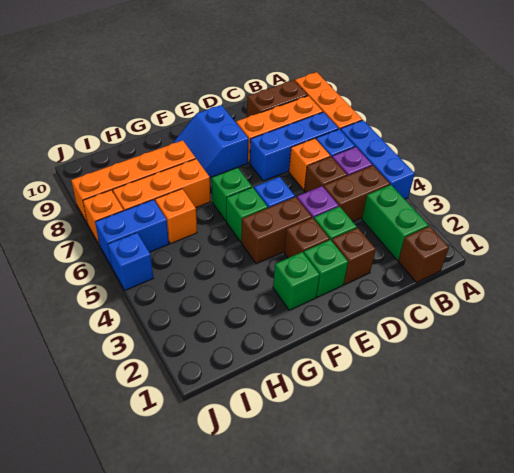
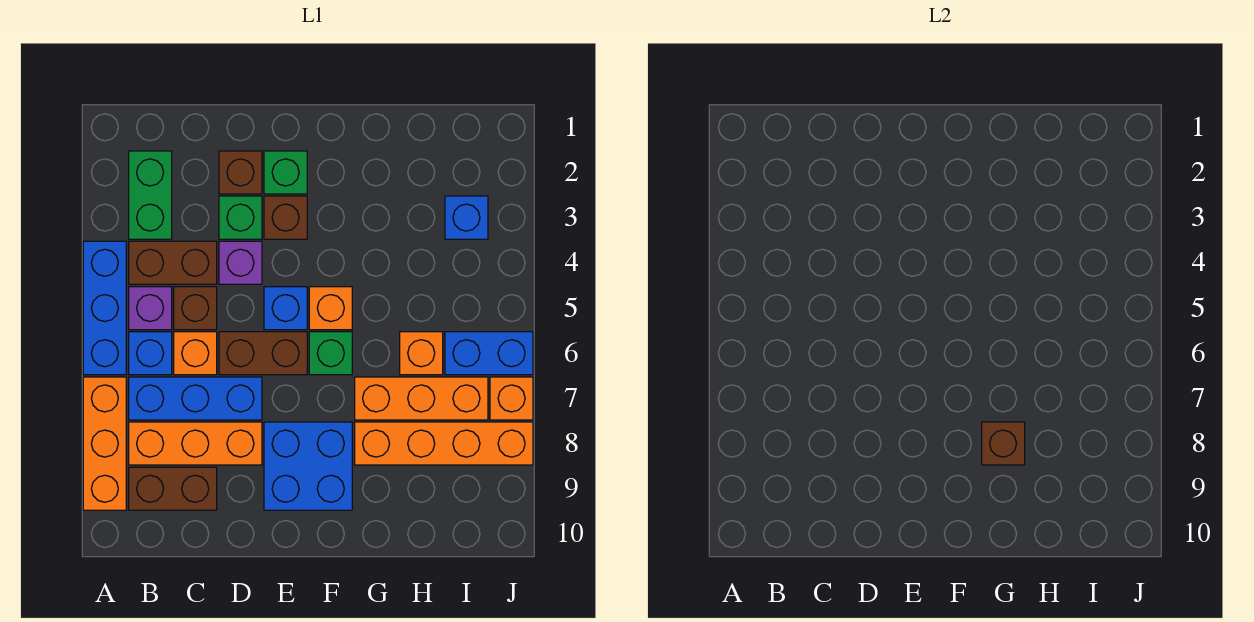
brown 1x1 brick [398,226,449,282] -> brown 1x1 brick moved to [982,422,1025,465]
brown 1x2 brick [241,197,312,264] -> brown 1x2 brick moved to [219,332,307,375]
blue 2x2 slope [173,105,249,178] -> blue 2x2 brick [264,422,352,510]
green 1x1 brick [273,252,320,310] -> none
green 1x1 brick [226,187,268,242] -> orange 1x1 brick [309,287,352,330]
blue 1x1 brick [108,233,153,290] -> blue 1x1 brick moved to [445,196,488,239]

